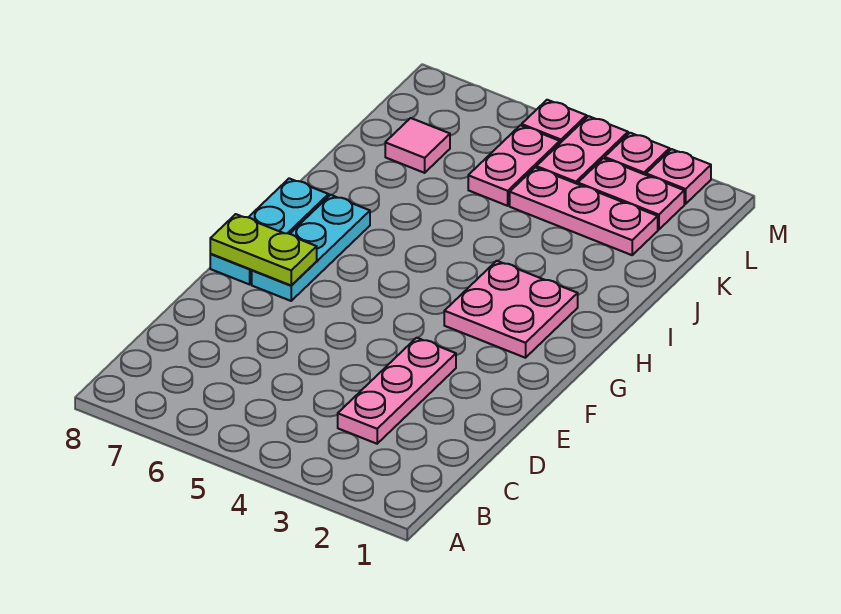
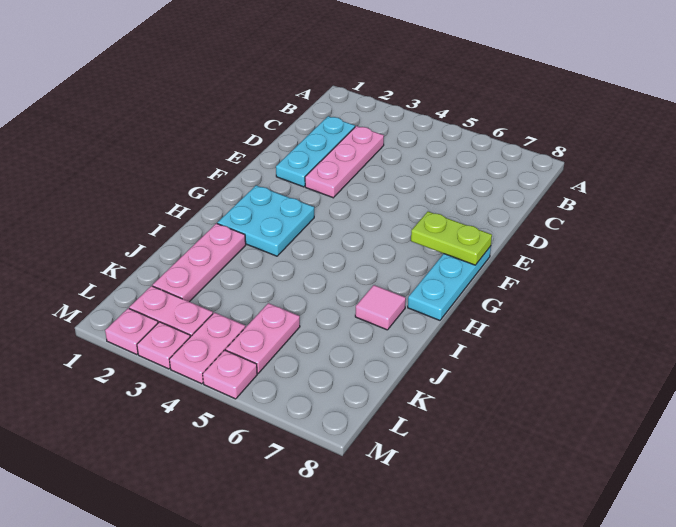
cyan 1x3 plate [252,195,370,301] -> cyan 1x3 plate moved to [276,116,355,187]
pink 2x2 plate [444,261,578,358] -> cyan 2x2 plate [217,185,314,256]
pink 1x3 plate [510,167,658,255] -> pink 1x3 plate turned to [153,224,246,302]
pink 1x1 tile [385,118,450,173] -> pink 1x1 tile moved to [355,285,406,330]

